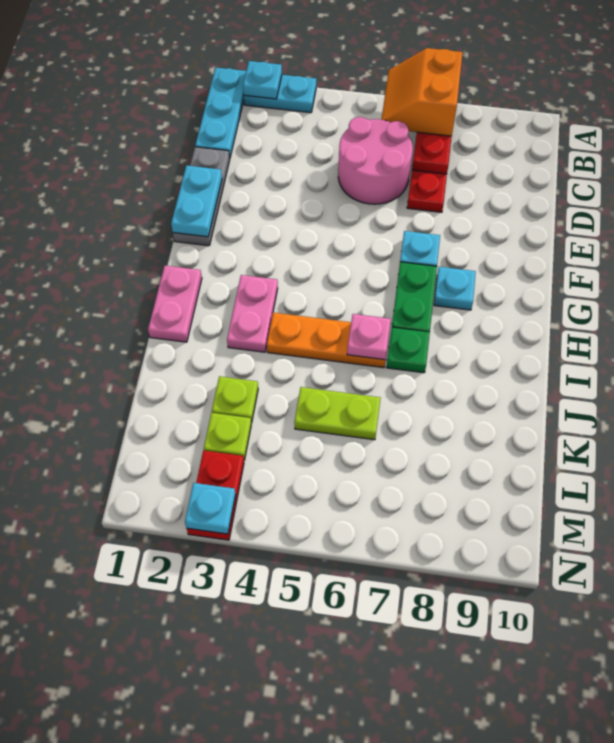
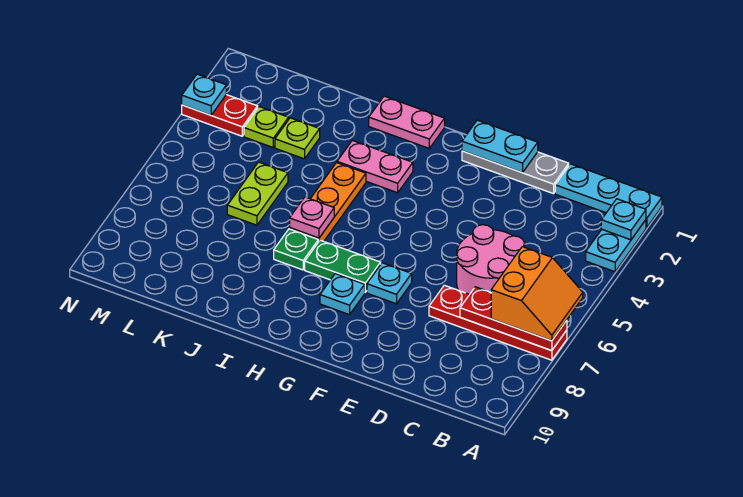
orange 2x2 slope [381,48,463,136] -> orange 2x2 slope turned to [491,247,583,341]

